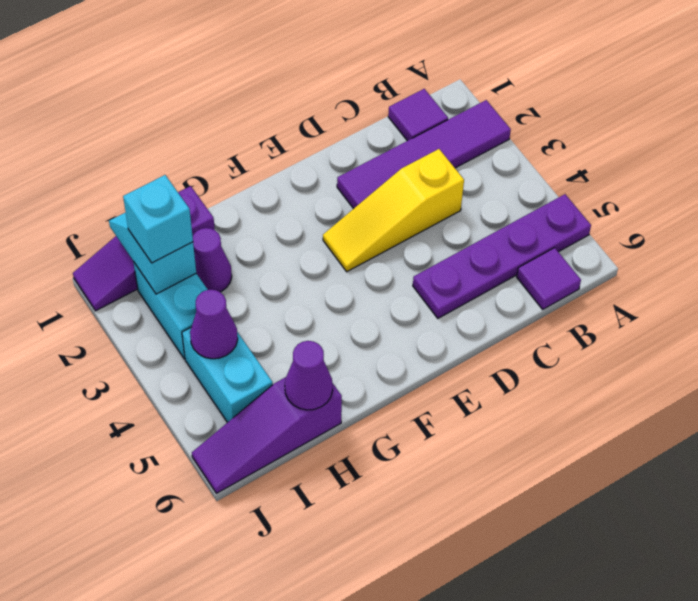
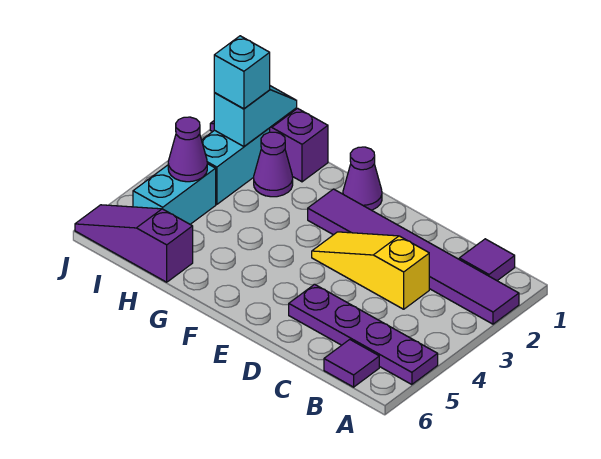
purple 1x4 tile [337,100,511,209] -> purple 1x6 tile [308,189,519,324]
purple 1x1 cone [285,341,333,410] -> purple 1x1 cone moved to [343,147,382,210]

